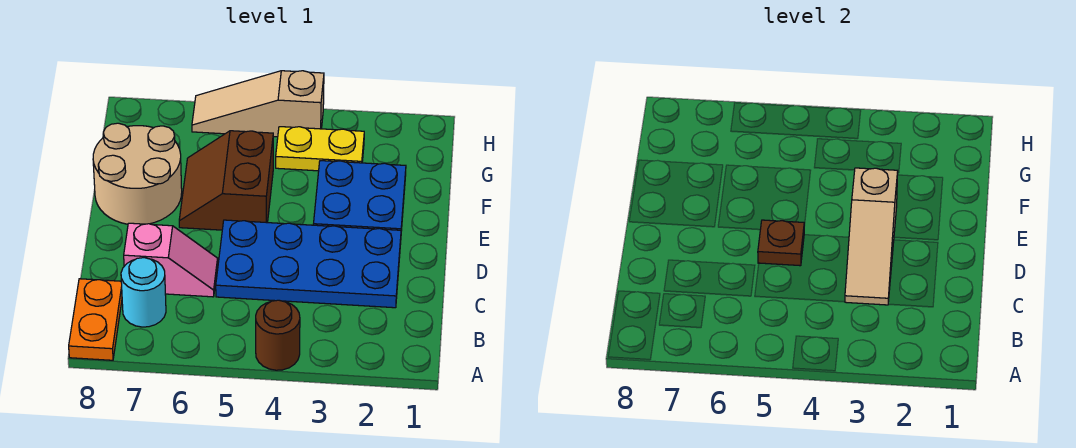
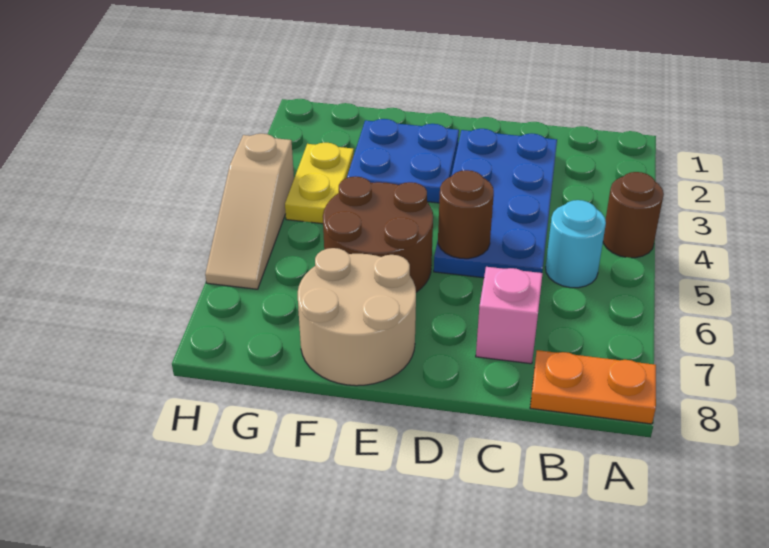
cyan 1x1 round brick [121,258,166,327] -> cyan 1x1 round brick moved to [546,200,606,288]
tan 1x3 slope [845,168,898,305] -> none
brown 1x1 plate [758,220,804,266] -> brown 1x1 round brick [438,170,494,259]
brown 2x2 slope [179,131,273,230] -> brown 2x2 round brick [323,176,433,292]

